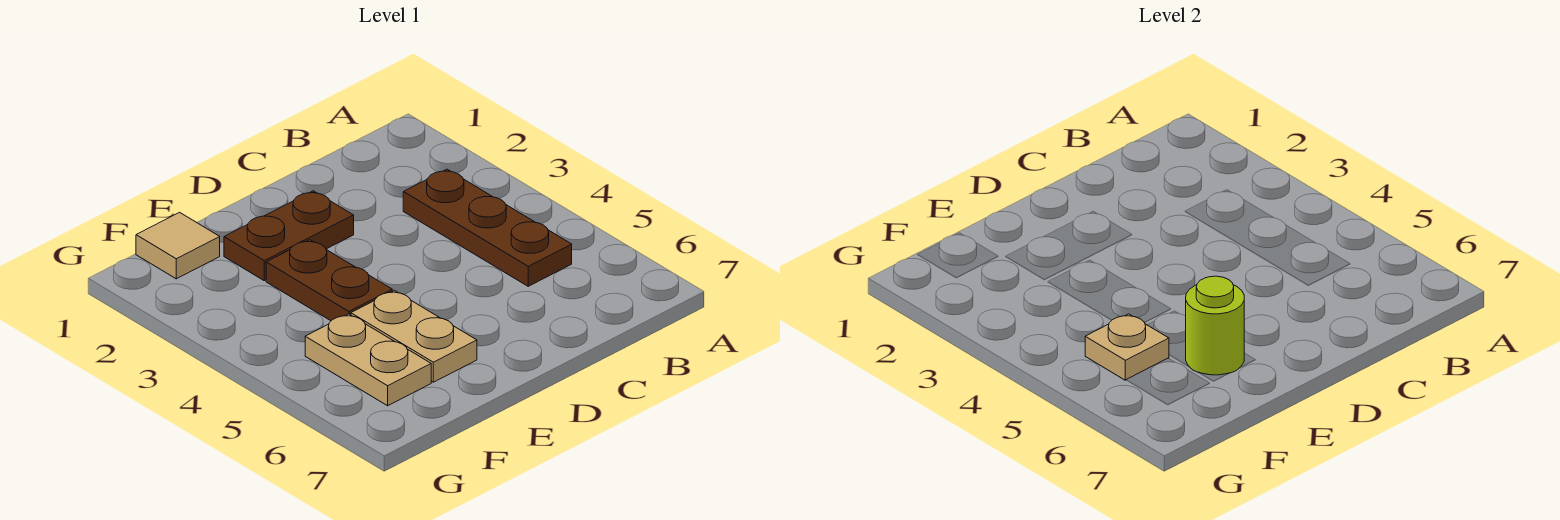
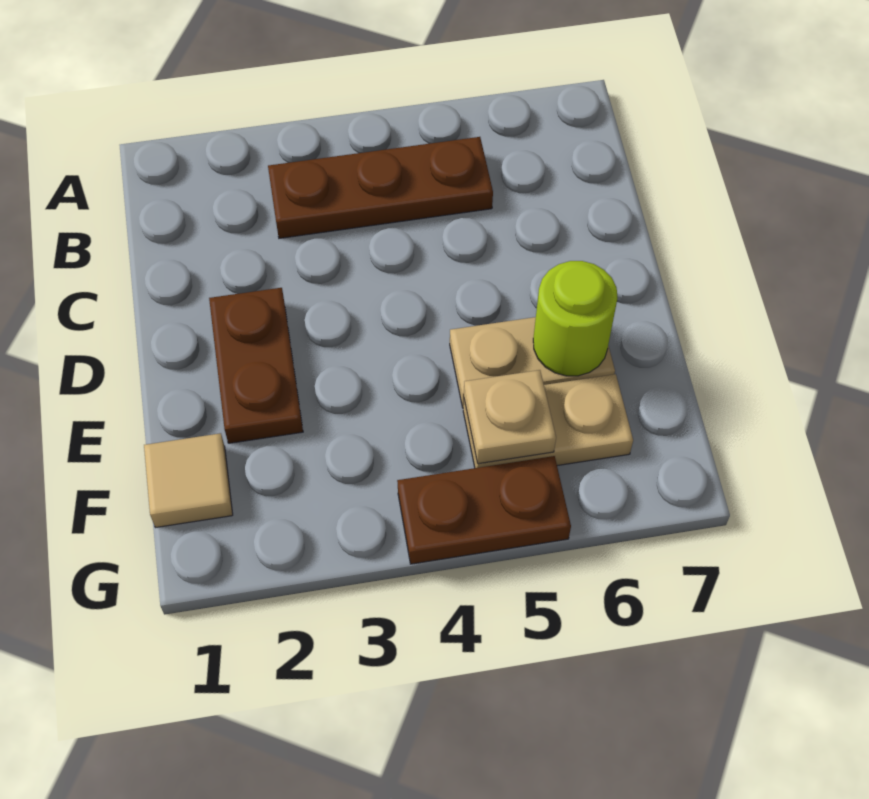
brown 1x2 plate [266,240,392,321] -> brown 1x2 plate moved to [397,456,571,564]

